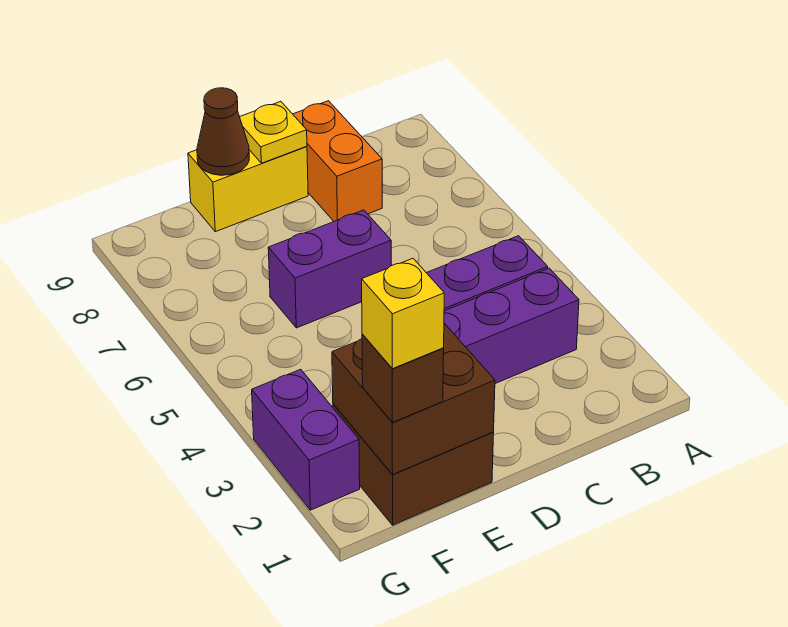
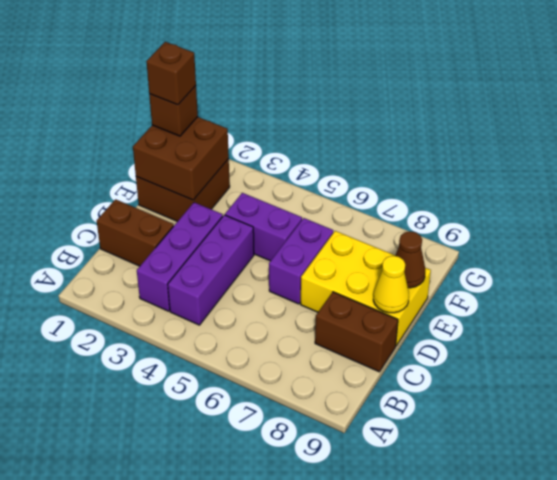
none -> brown 1x2 brick [97,199,174,266]
orange 1x2 brick [293,101,382,221] -> brown 1x2 brick [315,292,398,372]
yellow 1x2 brick [188,146,308,232] -> yellow 2x3 brick [301,231,431,346]
yellow 1x1 plate [240,101,307,163] -> yellow 1x1 cone [373,256,409,313]
yellow 1x1 brick [362,258,444,369] -> brown 1x1 brick [146,42,196,105]
purple 1x2 brick [252,369,360,510] -> purple 1x2 brick moved to [225,193,302,261]

